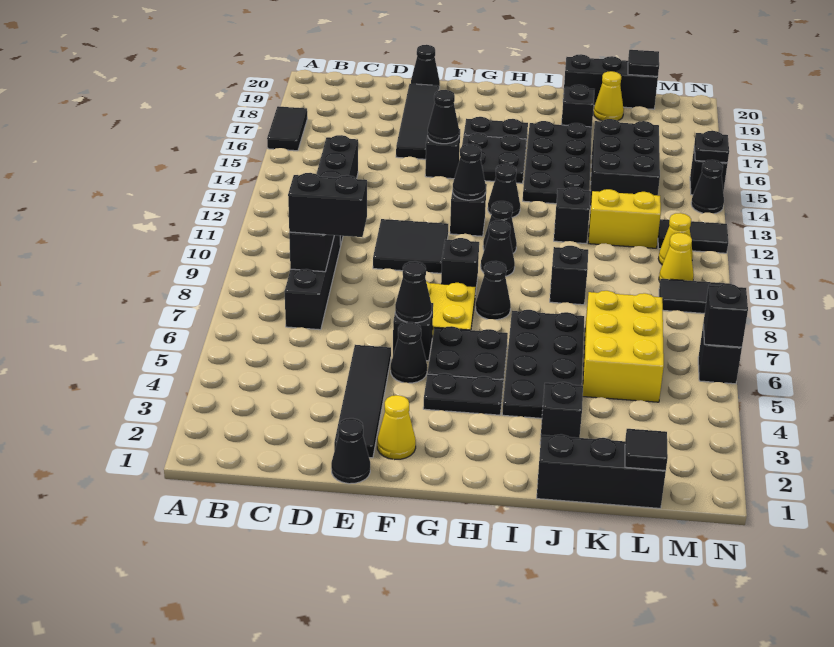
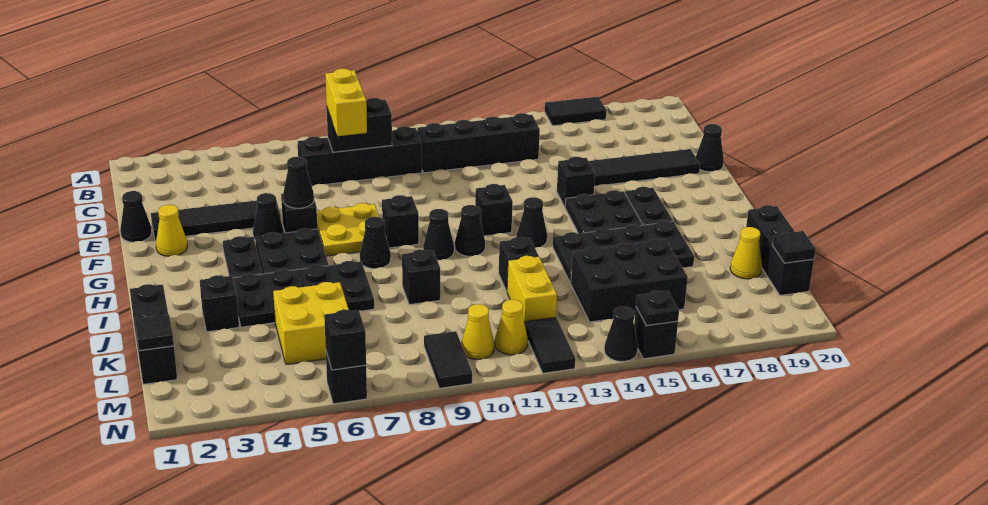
black 1x2 brick [288,173,367,237] -> yellow 1x2 brick [325,69,367,136]
black 2x2 tile [373,219,448,273] -> none
black 1x1 cone [428,90,459,144] -> none
black 1x1 cone [452,144,486,200] -> none
black 1x1 brick [561,85,594,127] -> none
yellow 2x3 brick [583,291,664,402] -> yellow 2x2 brick [273,282,349,364]

